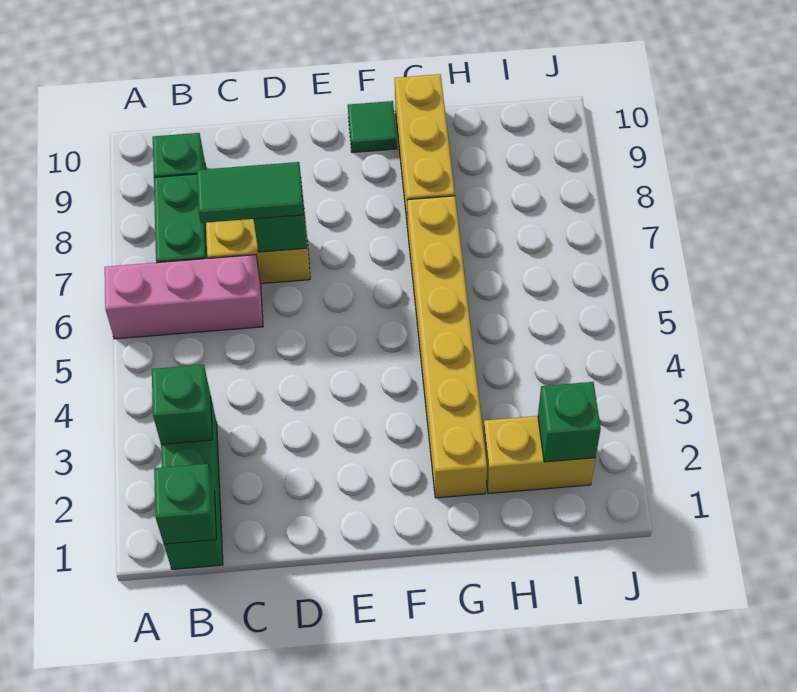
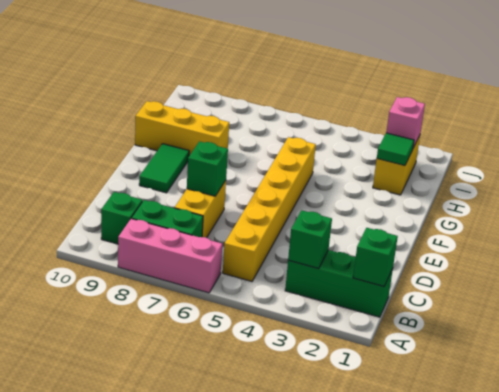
pink 1x3 brick [105,255,263,339] -> pink 1x3 brick turned to [118,219,222,293]
green 1x2 tile [197,162,303,223] -> green 1x2 tile moved to [139,144,189,193]
green 1x1 tile [348,101,397,153] -> green 1x1 tile moved to [377,133,414,166]
yellow 1x6 brick [407,196,487,498] -> yellow 1x6 brick turned to [223,137,316,281]
green 1x1 brick [538,382,601,462] -> pink 1x1 brick [386,97,425,148]

